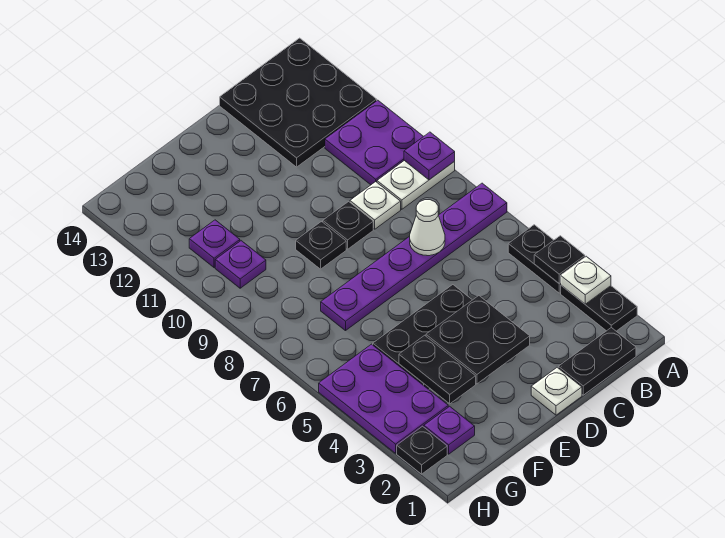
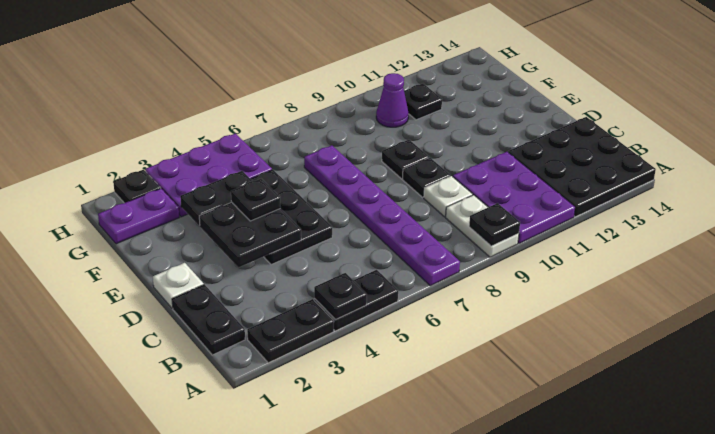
white 1x1 plate [561,256,611,304] -> none
purple 1x1 plate [404,132,455,180] -> black 1x1 plate [469,203,520,246]
purple 2x2 plate [325,100,424,185] -> purple 2x3 plate [453,152,575,244]
white 1x1 cone [410,200,445,256] -> none
none -> black 1x1 plate [231,179,281,221]
purple 1x1 plate [424,406,475,454] -> purple 1x2 plate [98,188,179,244]
purple 1x1 plate [215,241,266,288] -> purple 1x1 cone [376,73,408,127]
purple 1x1 plate [189,220,240,268] -> black 1x1 plate [404,84,442,120]

